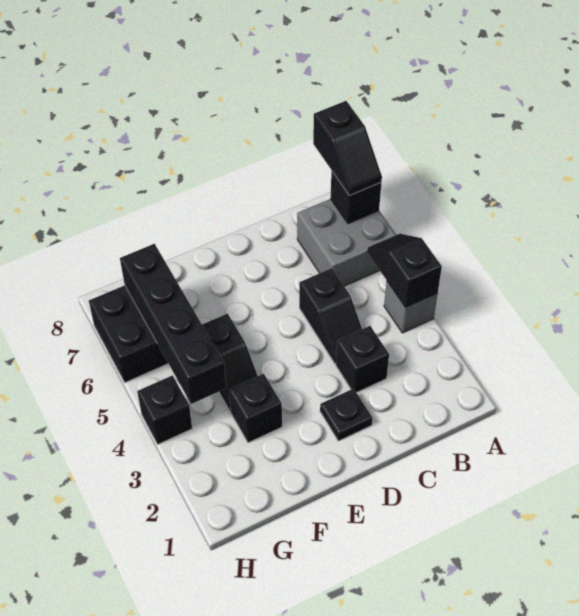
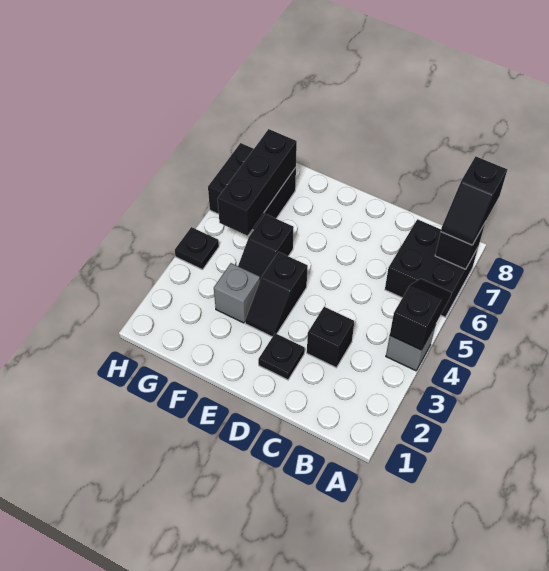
grey 2x2 brick [297,199,396,286] -> black 2x2 brick [385,219,478,317]
black 1x2 slope [299,268,362,364] -> black 1x2 slope moved to [245,252,308,337]
black 1x1 brick [229,374,282,443] -> grey 1x1 brick [214,263,260,323]
black 1x4 brick [120,244,226,404] -> black 1x3 brick [218,129,297,236]
black 1x1 brick [137,375,192,444] -> black 1x1 plate [175,227,219,270]

